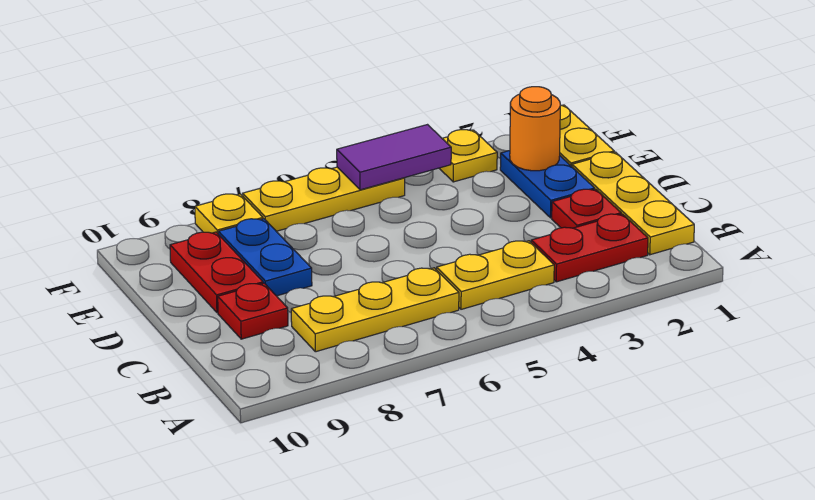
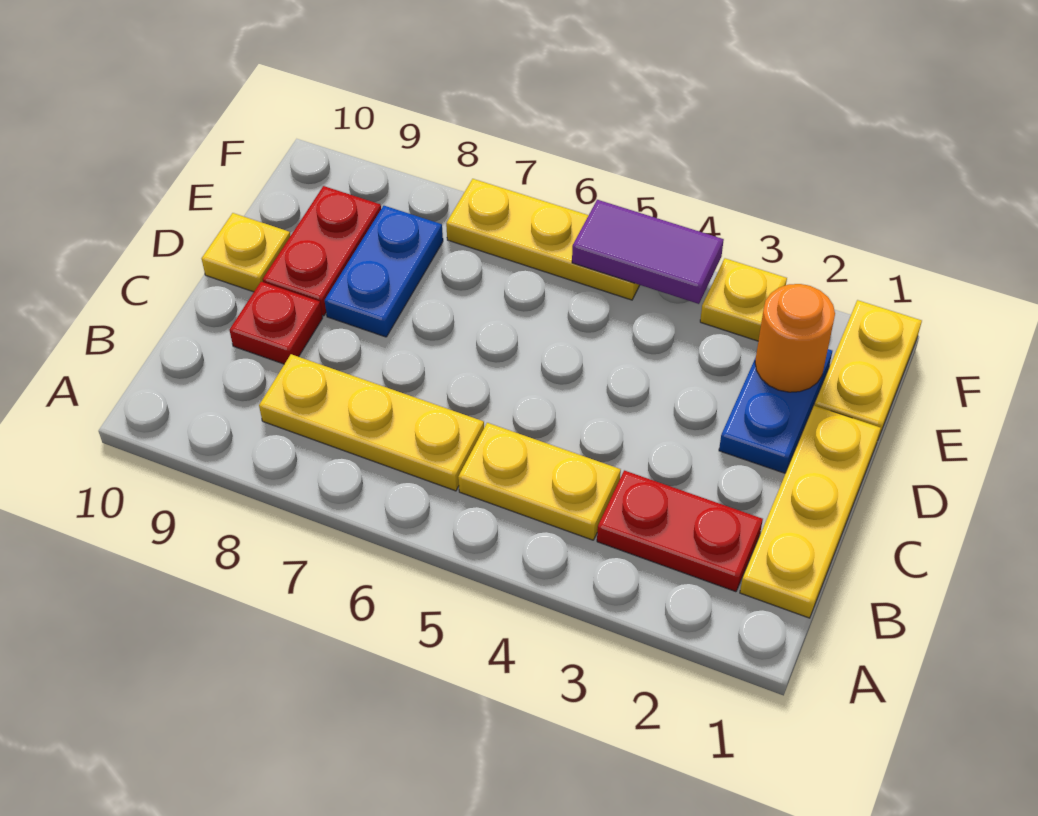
red 1x1 plate [552,189,621,228] -> none
yellow 1x1 plate [195,194,263,233] -> yellow 1x1 plate moved to [202,213,290,292]

